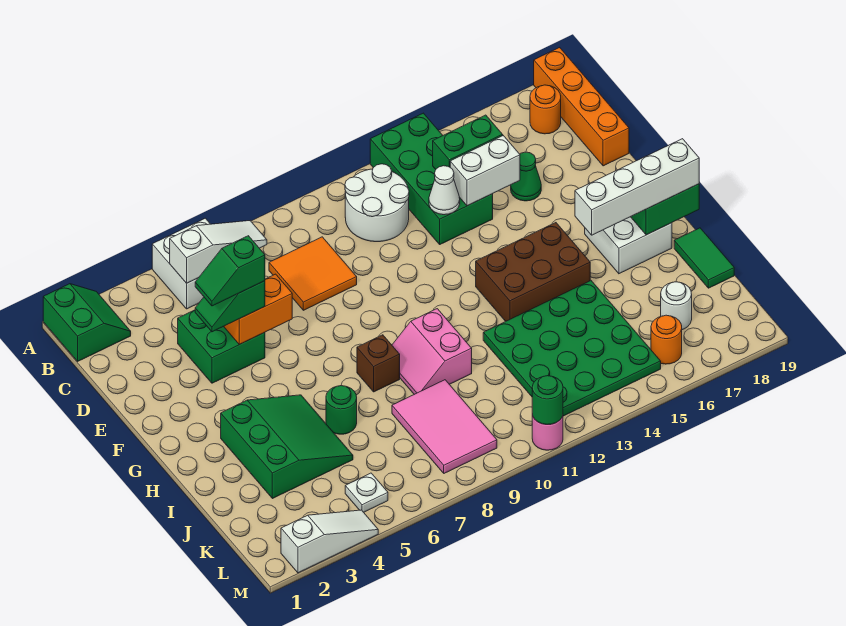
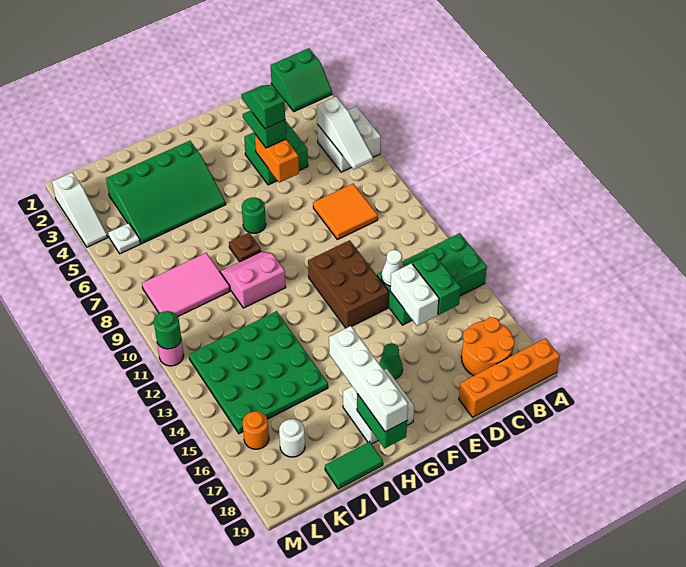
white 2x2 round brick [345,164,409,242] -> none
orange 1x1 round brick [530,85,561,134] -> orange 2x2 round brick [461,317,515,376]
green 1x1 cone [511,152,541,201] -> green 1x1 cone moved to [379,343,403,379]
brown 2x3 brick [476,223,590,321] -> brown 2x3 brick moved to [308,240,389,328]
green 3x3 slope [221,395,353,499] -> green 3x4 slope [106,141,226,244]
brown 1x1 brick [357,335,400,392] -> brown 1x1 plate [229,233,261,262]
green 1x1 round brick [326,386,357,434] -> green 1x1 round brick moved to [242,198,266,233]

